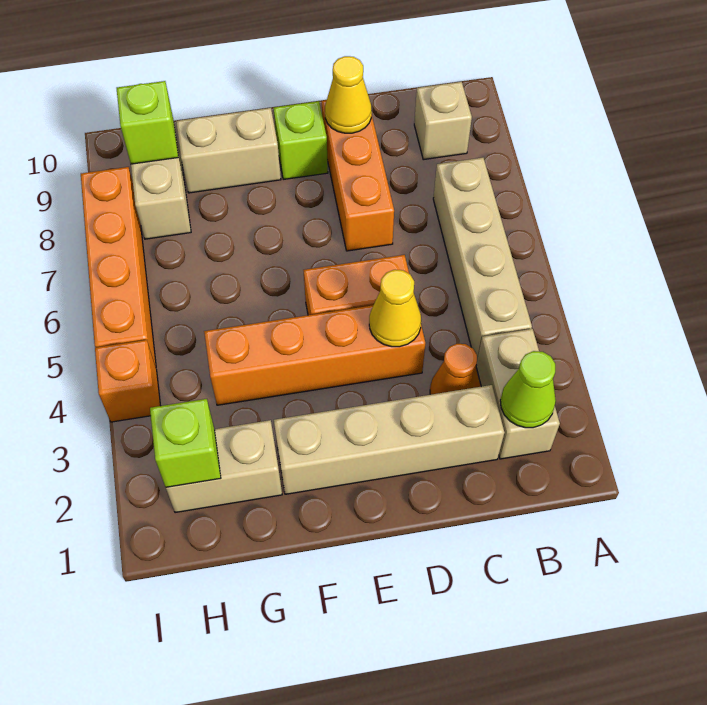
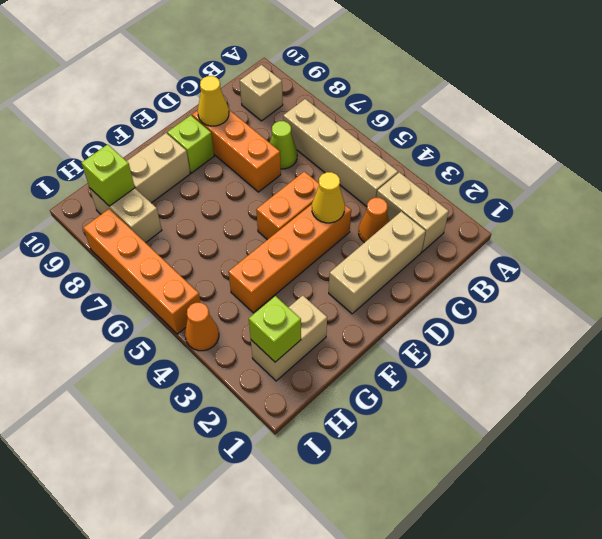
lime 1x1 cone [500,351,556,428] -> lime 1x1 cone moved to [270,121,297,169]
tan 1x4 brick [274,385,505,494] -> tan 1x3 brick [329,212,426,314]
orange 1x1 brick [95,340,160,422] -> orange 1x1 cone [185,303,219,351]

